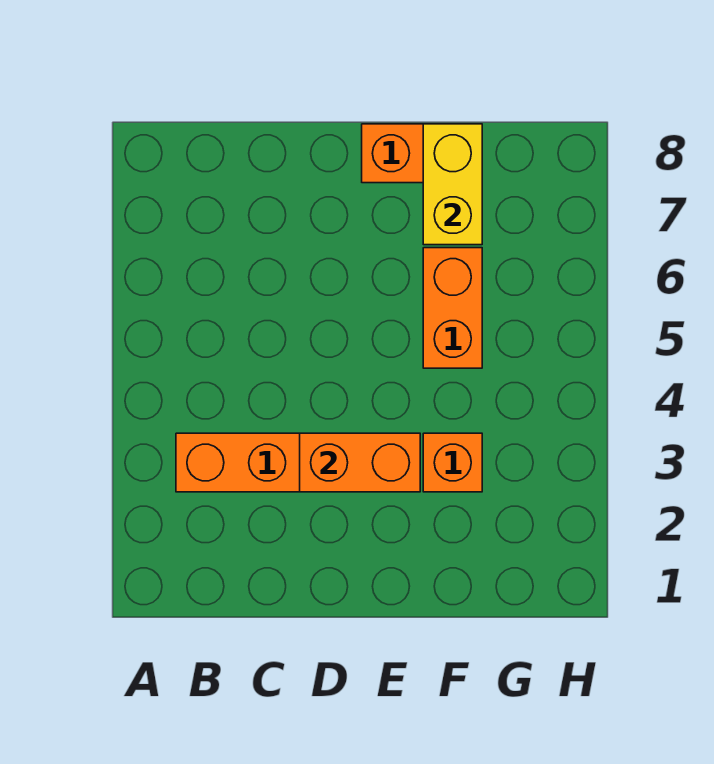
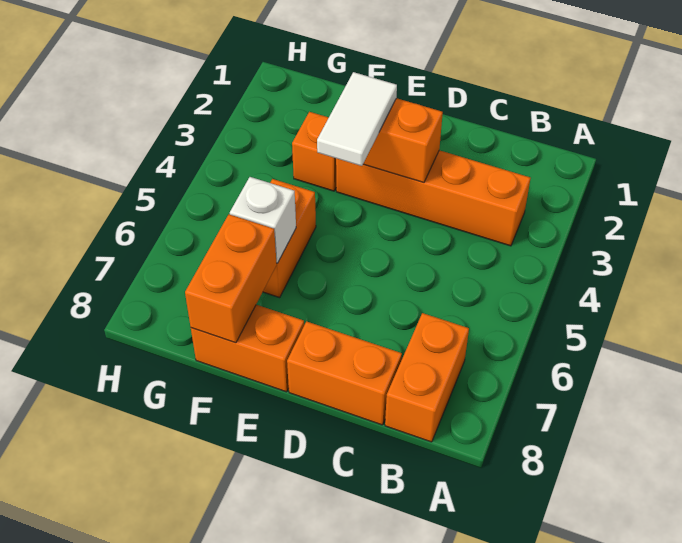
none -> orange 1x2 brick [385,313,469,442]
none -> orange 1x2 brick [287,321,402,425]
none -> white 1x2 tile [317,72,397,166]
none -> white 1x1 brick [230,177,296,263]
yellow 1x2 brick [423,124,482,245] -> orange 1x2 brick [185,214,277,343]

